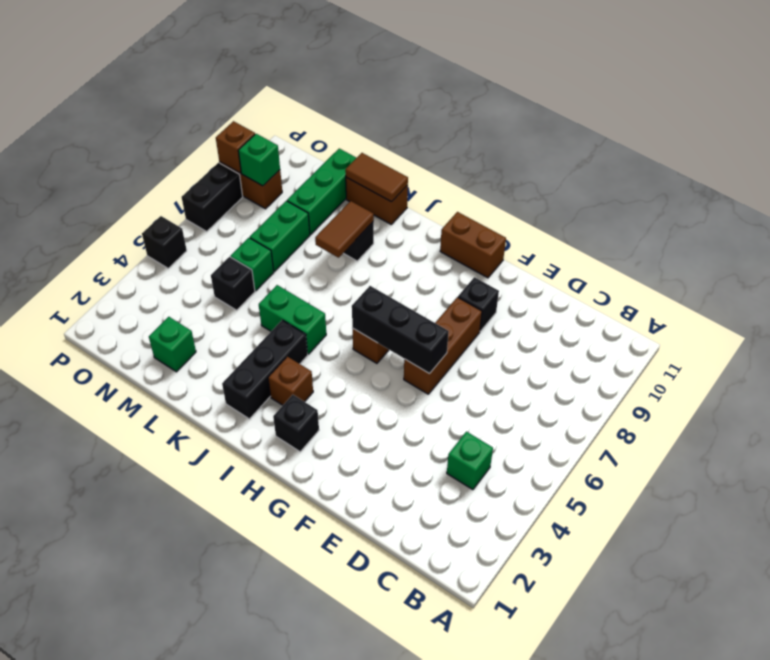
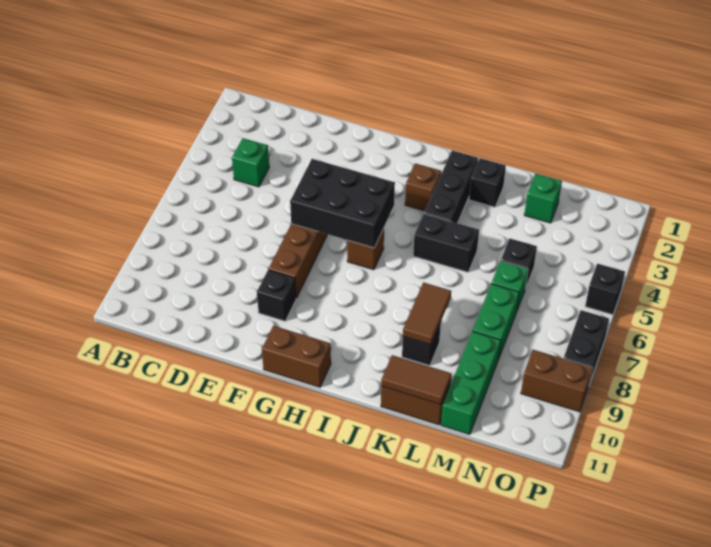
black 1x3 brick [352,286,449,374] -> black 2x3 brick [290,159,395,248]
black 1x1 brick [273,395,319,452] -> black 1x1 brick moved to [469,158,506,207]
green 1x2 brick [259,285,326,354] -> black 1x2 brick [413,214,479,272]
green 1x1 brick [238,134,280,186] -> none
brown 1x1 brick [216,121,255,173] -> none

